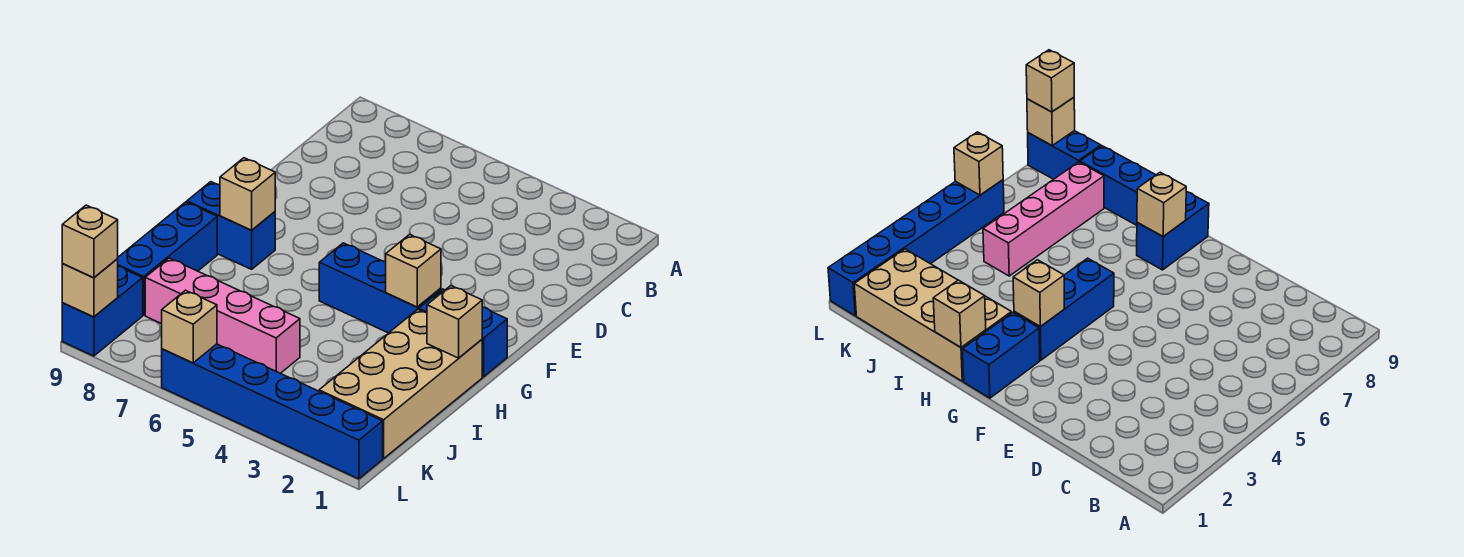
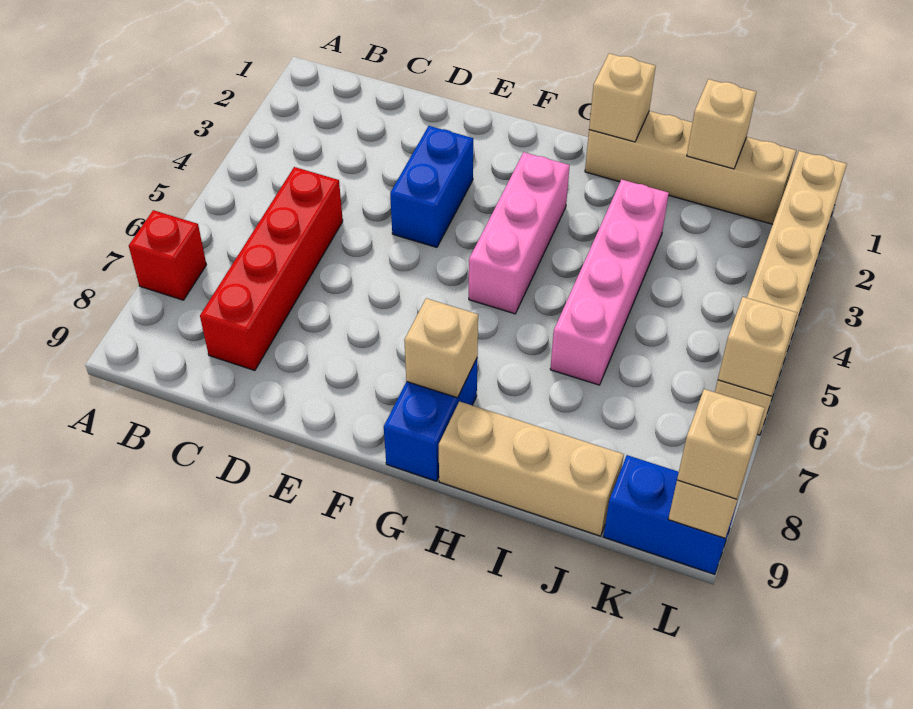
none -> red 1x1 brick [129,210,206,300]
none -> red 1x4 brick [200,167,343,371]
blue 1x2 brick [419,289,507,377] -> blue 1x2 brick moved to [390,126,473,247]
blue 1x3 brick [319,243,441,333] -> pink 1x3 brick [469,152,570,314]
tan 1x1 brick [386,234,441,307] -> tan 1x1 brick moved to [687,79,756,169]
tan 2x4 brick [319,309,482,458] -> tan 1x4 brick [585,111,796,224]
blue 1x3 brick [118,202,217,315] -> tan 1x3 brick [439,401,624,536]
pink 1x4 brick [145,258,300,373] -> pink 1x4 brick moved to [550,179,669,385]
blue 1x6 brick [162,344,383,479] -> tan 1x6 brick [715,151,847,435]

